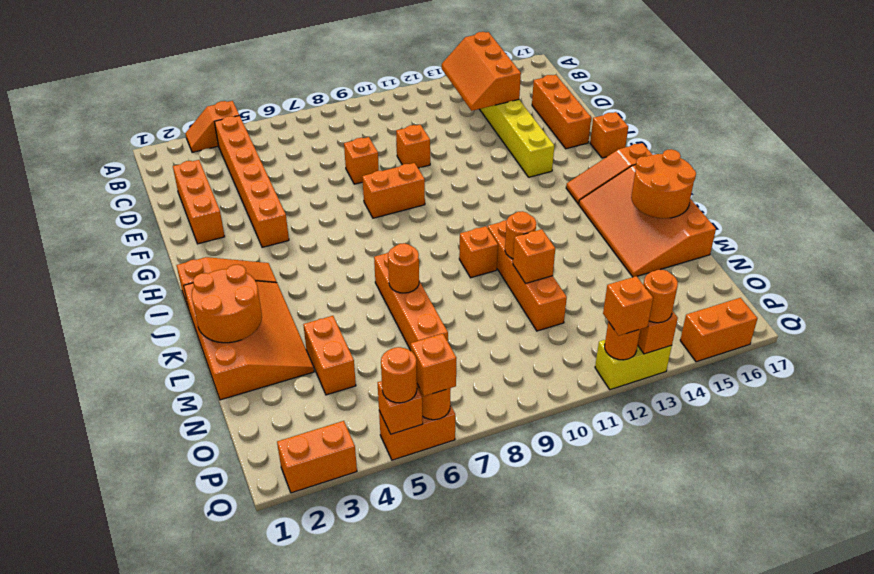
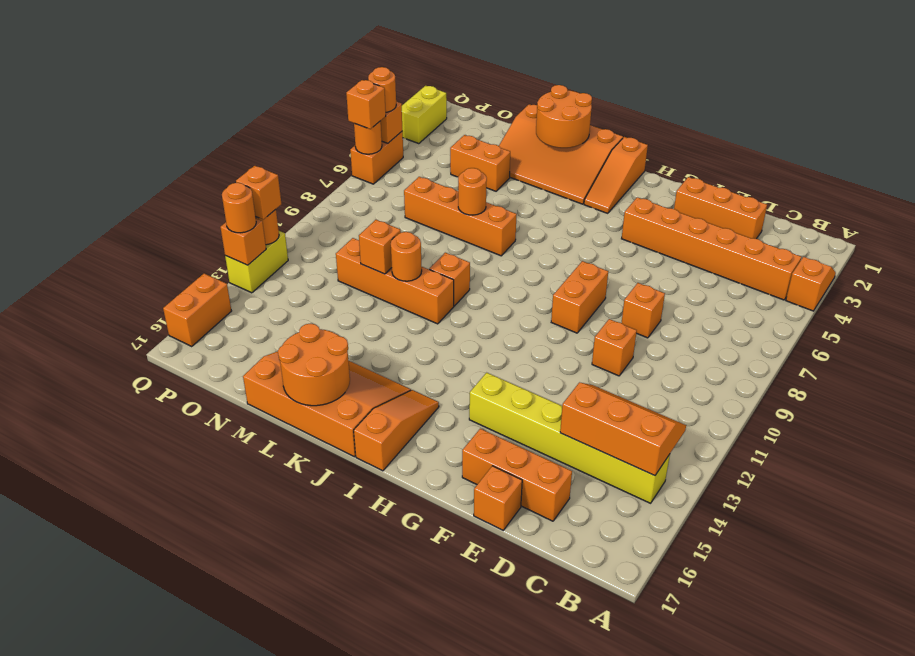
orange 1x1 brick [590,112,628,158] -> orange 1x1 brick moved to [474,466,522,530]
orange 1x2 brick [277,421,357,493] -> yellow 1x2 brick [402,86,447,144]

